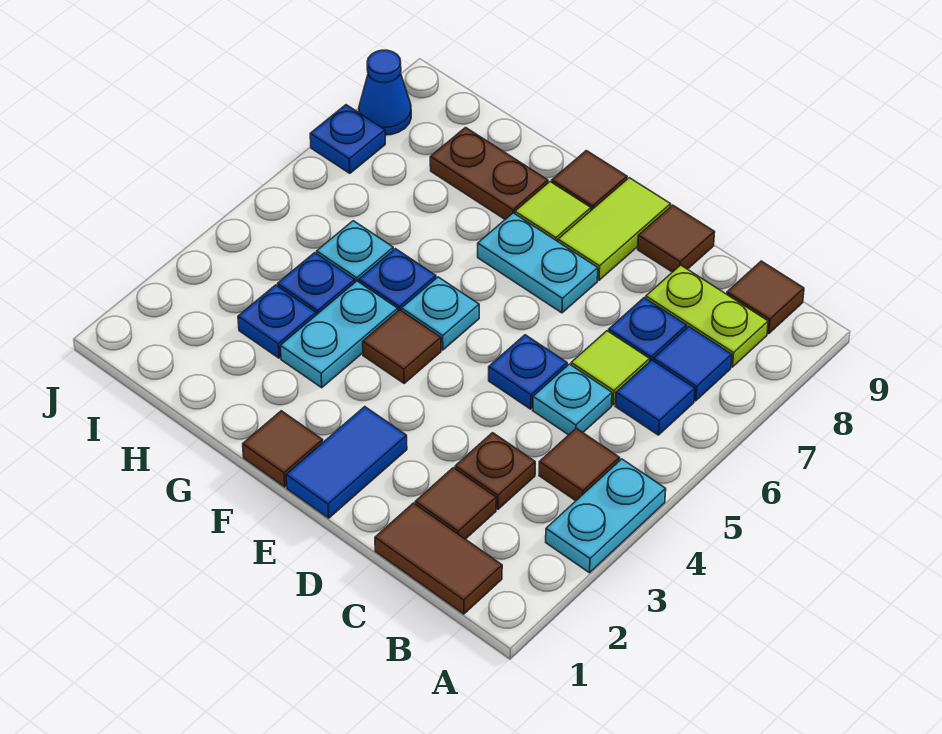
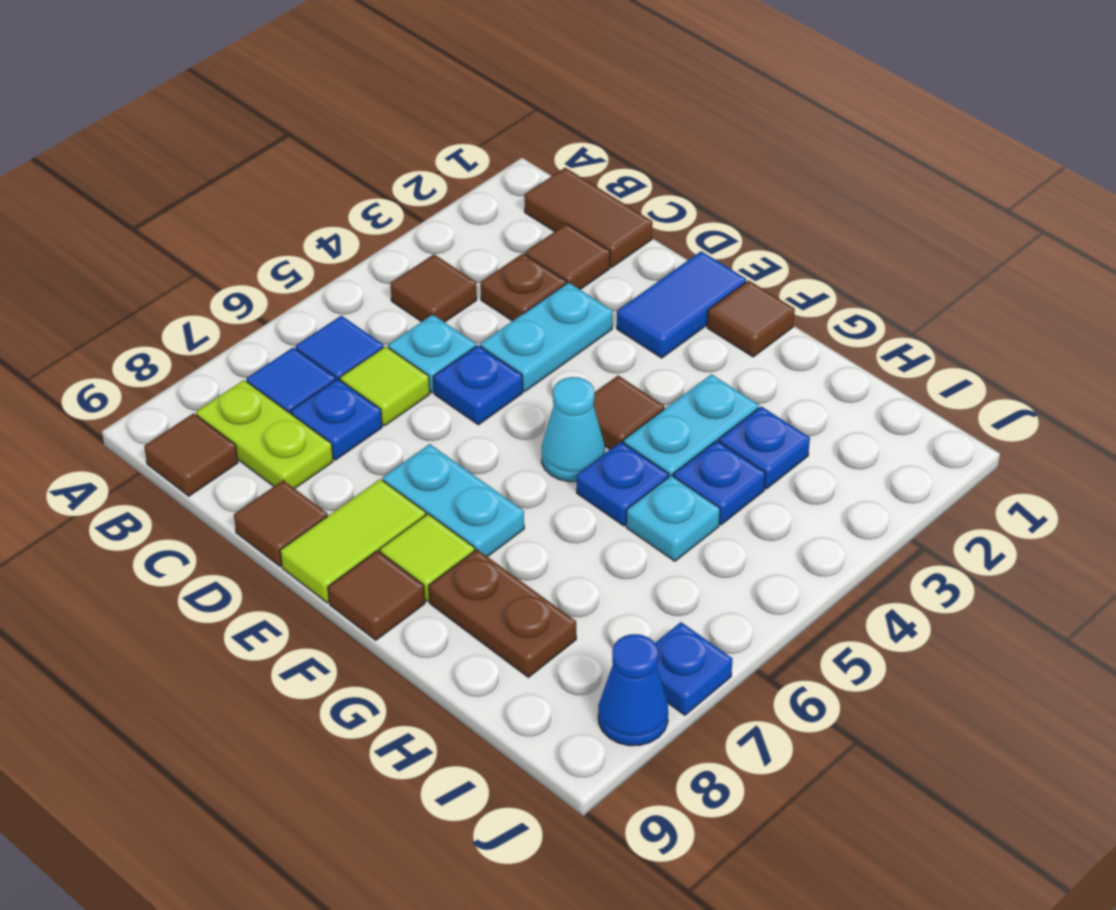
cyan 1x2 plate [546,459,666,573] -> cyan 1x2 plate moved to [480,282,613,391]
cyan 1x1 plate [402,277,479,350] -> cyan 1x1 cone [542,377,605,482]

